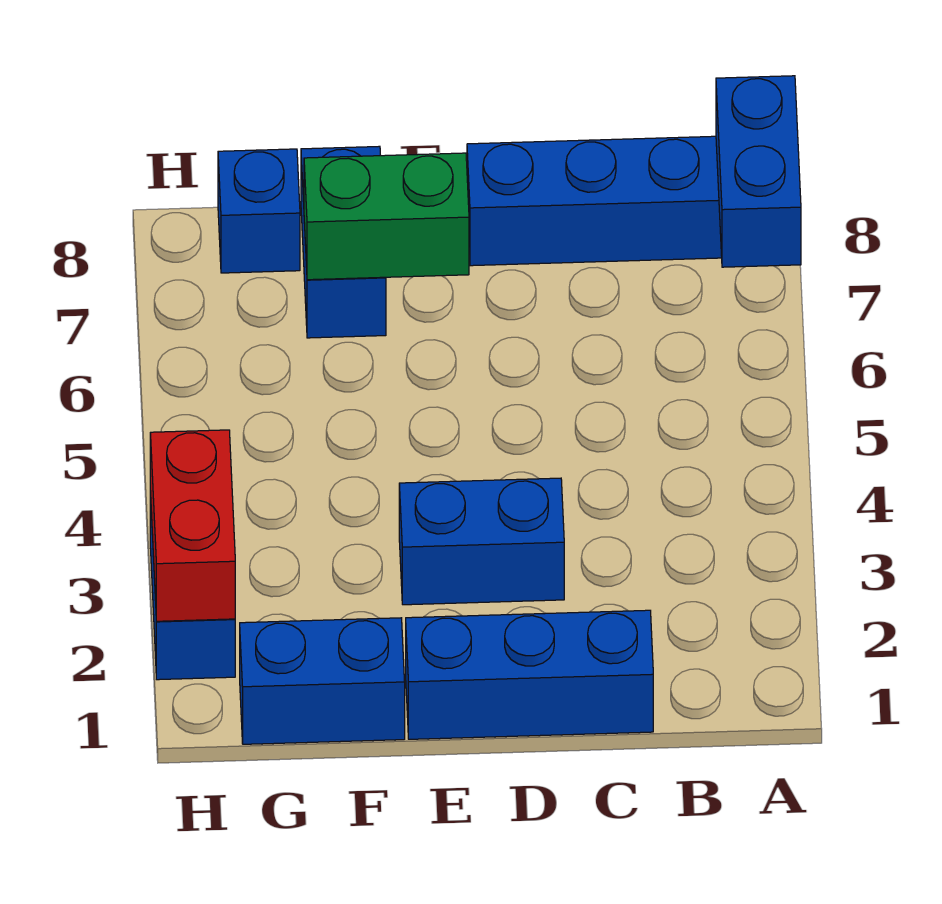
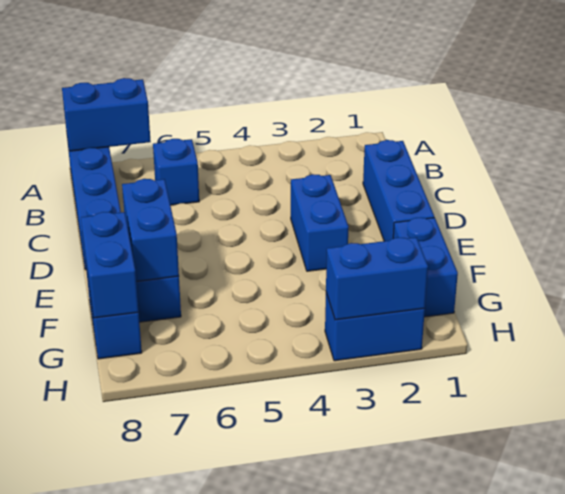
none -> blue 1x1 brick [153,139,199,205]
green 1x2 brick [304,153,469,280] -> blue 1x2 brick [122,179,179,281]
none -> blue 1x2 brick [81,212,139,318]
red 1x2 brick [150,430,235,621] -> blue 1x2 brick [326,237,428,320]

